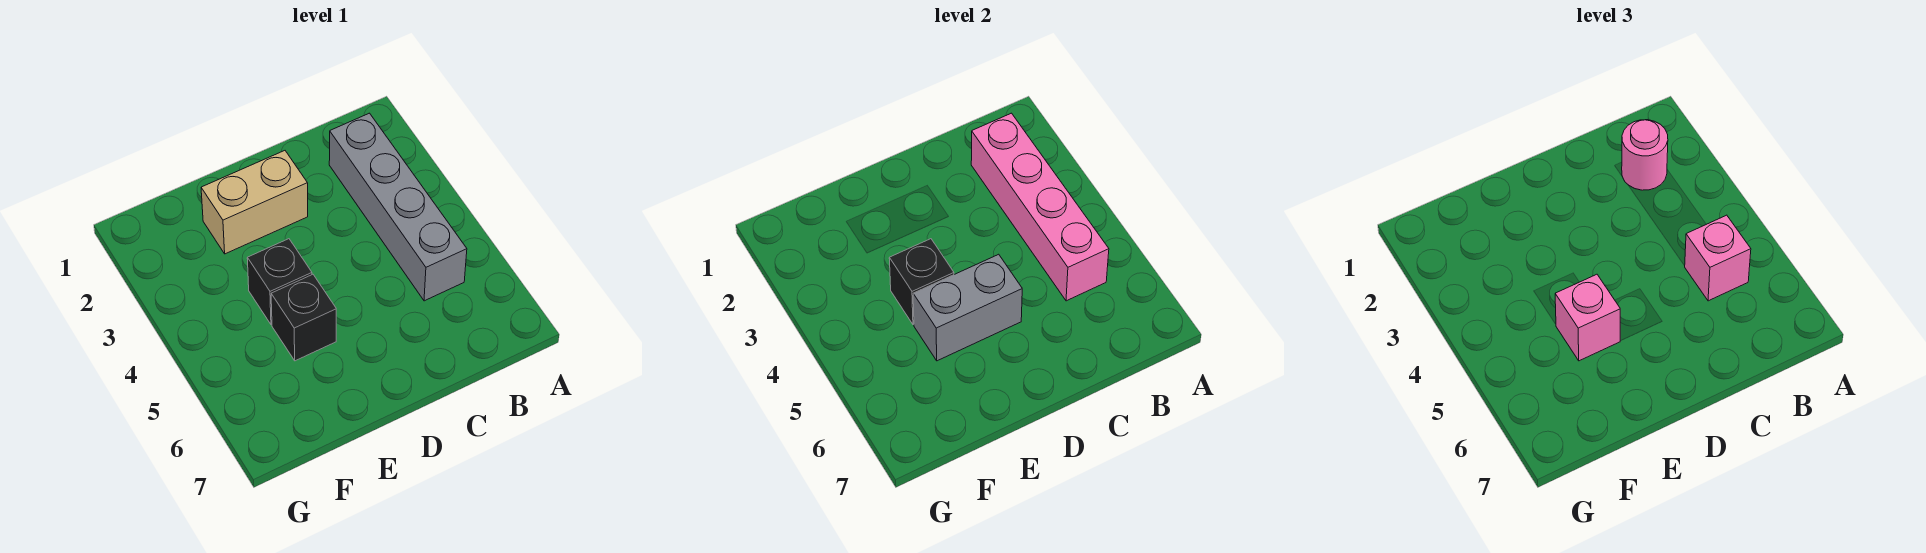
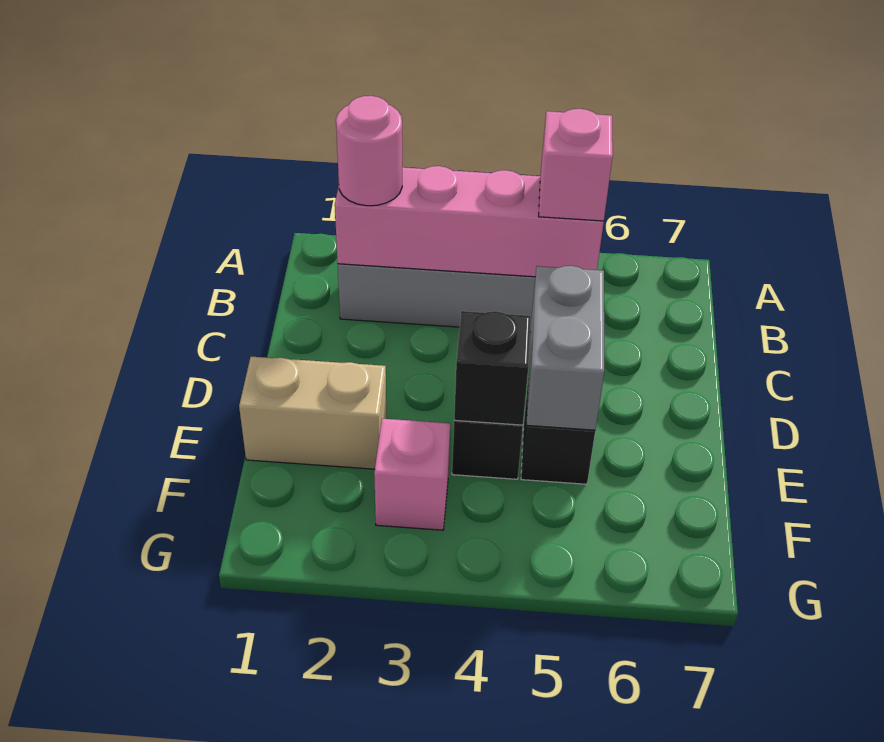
tan 1x2 brick [201,151,308,254] -> tan 1x2 brick turned to [239,357,386,469]
pink 1x1 brick [1555,274,1620,361] -> pink 1x1 brick moved to [374,419,450,530]

